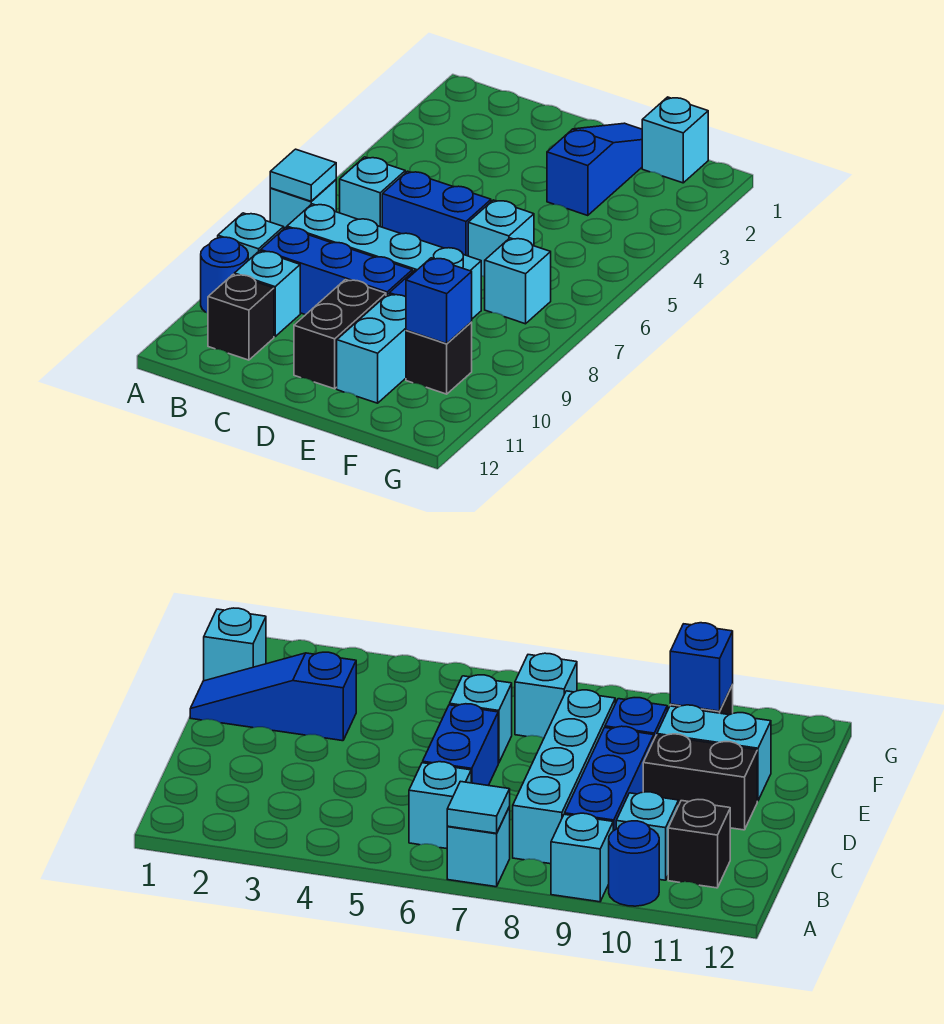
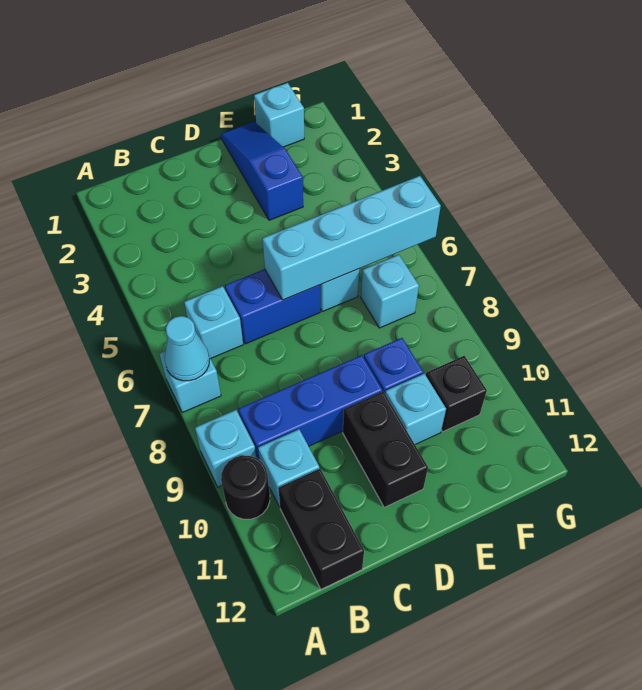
cyan 1x1 tile [270,149,336,201] -> cyan 1x1 cone [165,316,209,381]
blue 1x1 round brick [201,237,248,313] -> black 1x1 round brick [221,456,270,519]
cyan 1x4 brick [287,204,481,319] -> cyan 1x4 brick moved to [262,176,441,300]
black 1x1 brick [208,274,274,360] -> black 1x2 brick [278,469,364,589]
cyan 1x2 brick [337,294,406,403] -> cyan 1x1 brick [385,374,446,444]
blue 1x1 brick [406,258,472,344] -> none

